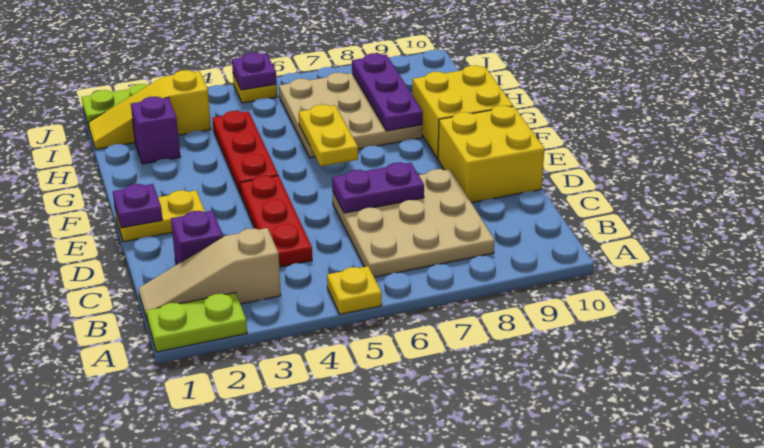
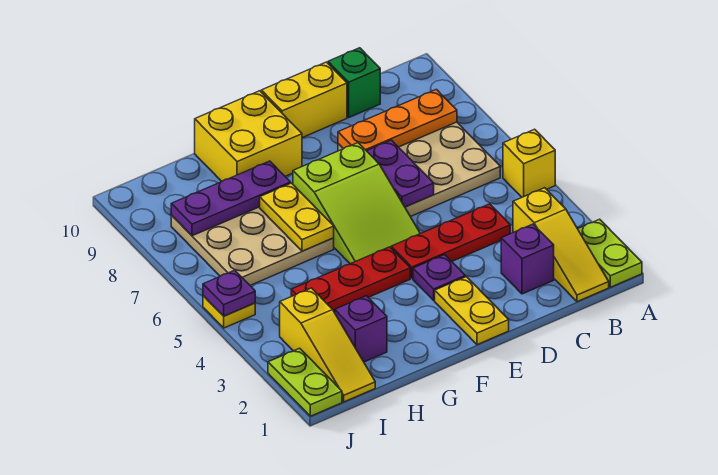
yellow 1x1 plate [327,266,382,314] -> yellow 1x1 brick [503,129,555,197]
tan 1x3 slope [139,228,281,322] -> yellow 1x3 slope [513,188,609,302]
none -> orange 1x3 plate [338,90,457,151]
none -> green 1x1 brick [328,48,380,117]
yellow 2x2 brick [438,106,545,203] -> yellow 1x2 brick [261,62,347,138]
purple 1x1 plate [113,184,163,228] -> purple 1x1 plate moved to [413,255,465,300]
none -> lime 2x3 slope [293,143,420,264]
yellow 1x2 plate [299,105,358,166] -> yellow 1x2 plate turned to [260,183,334,251]

